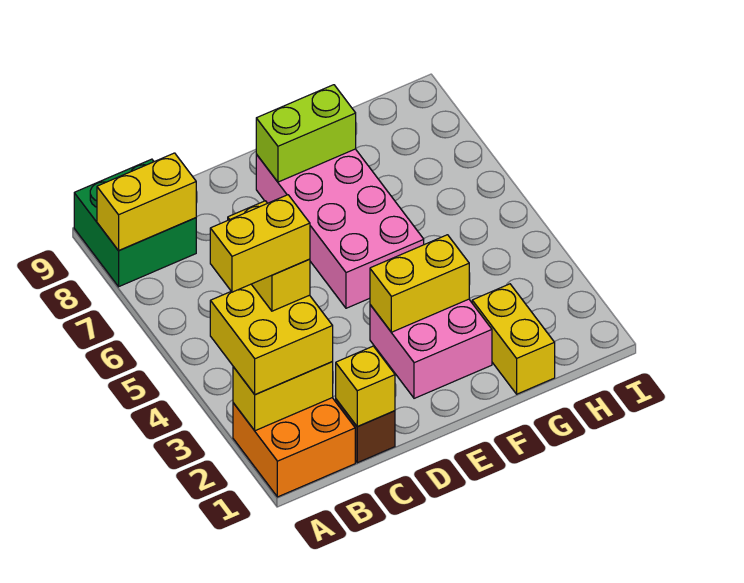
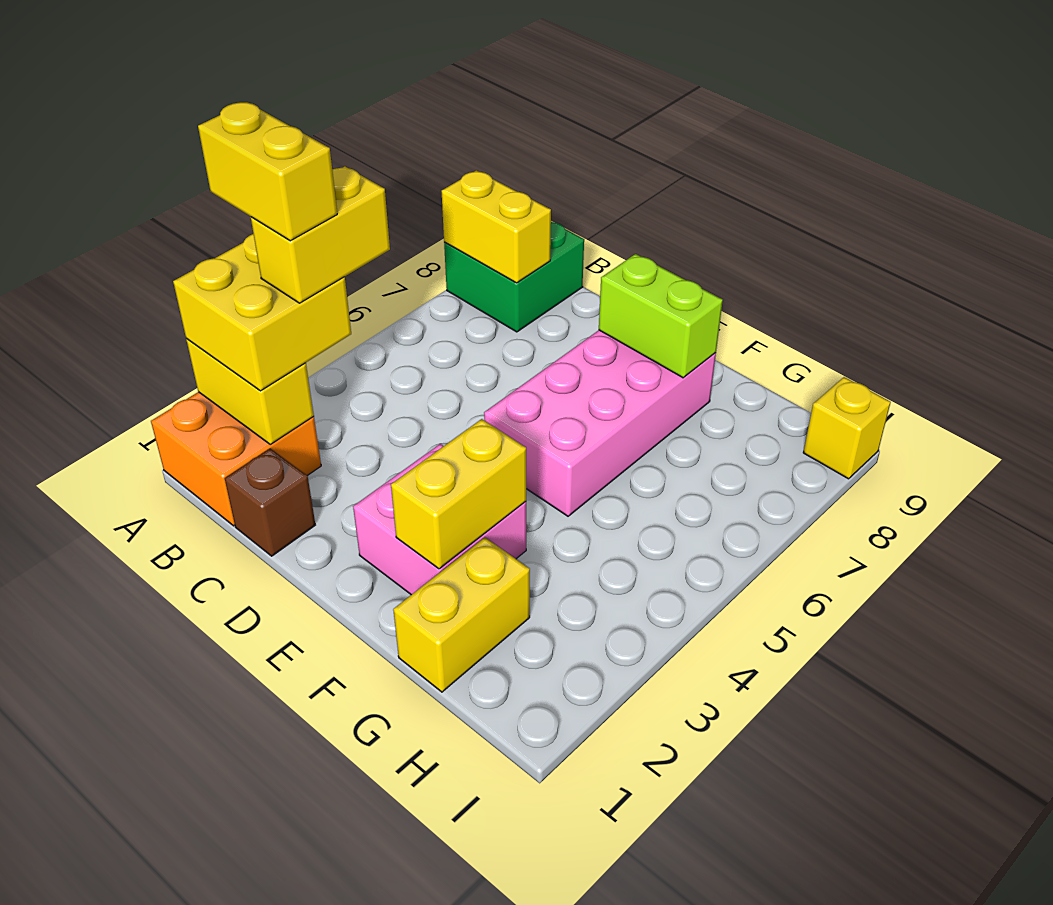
yellow 1x1 brick [336,346,395,427] -> yellow 1x1 brick moved to [803,377,891,479]
yellow 1x2 brick [370,235,469,332] -> yellow 1x2 brick turned to [391,419,526,569]

